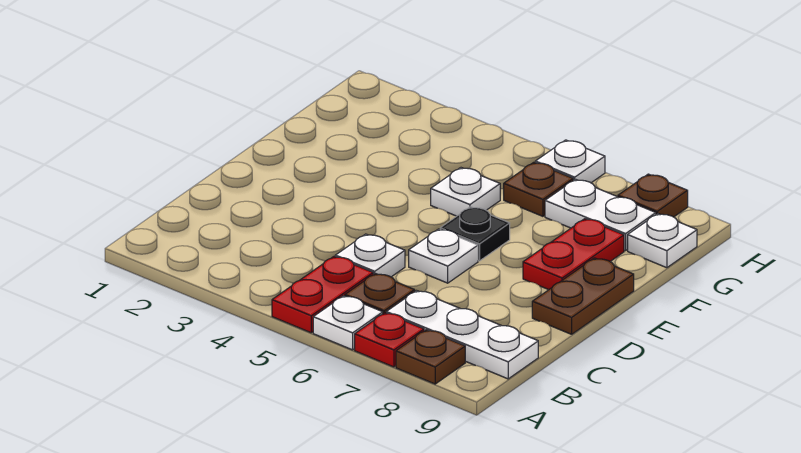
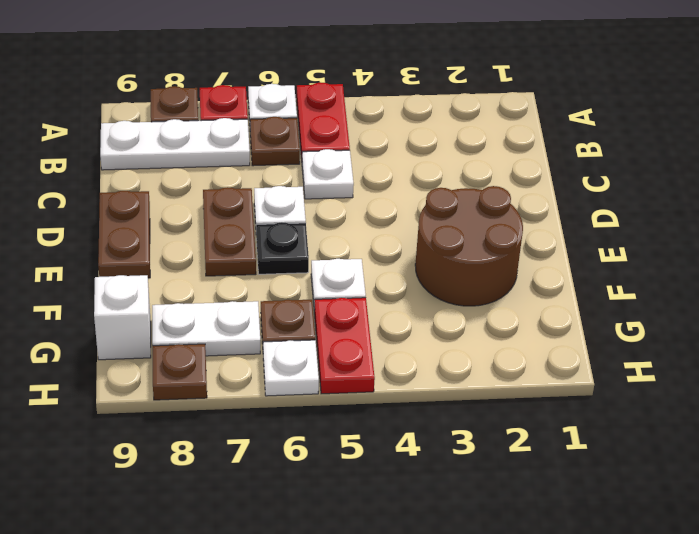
none -> brown 1x2 plate [203,187,256,276]
none -> brown 2x2 round brick [415,186,523,306]
red 1x2 plate [523,219,624,290] -> red 1x2 plate moved to [314,298,375,394]
white 1x1 plate [628,214,697,268] -> white 1x1 brick [94,275,151,360]

